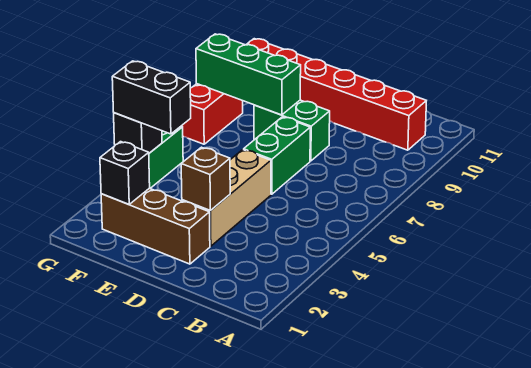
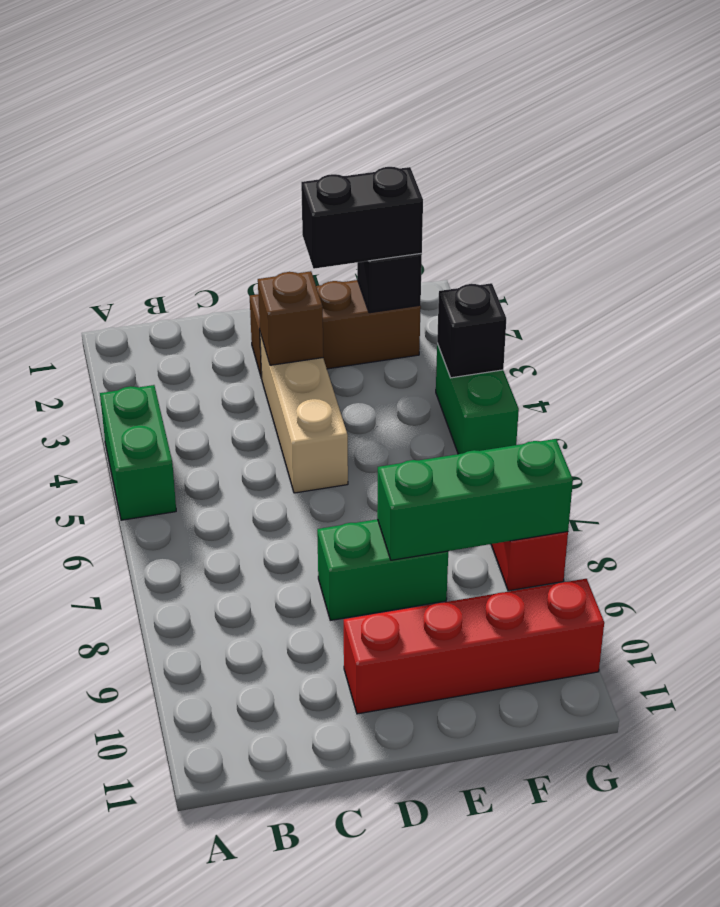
red 1x6 brick [246,39,426,150] -> red 1x4 brick [344,579,604,714]
green 1x2 brick [244,117,310,194] -> green 1x2 brick moved to [100,385,176,520]
black 1x2 brick [112,61,191,134] -> black 1x2 brick moved to [301,167,423,269]

